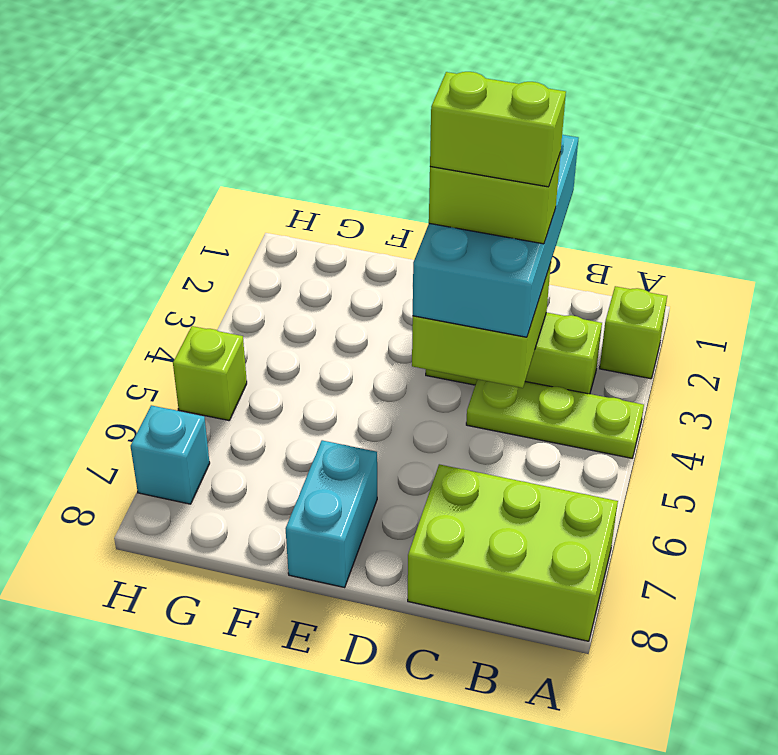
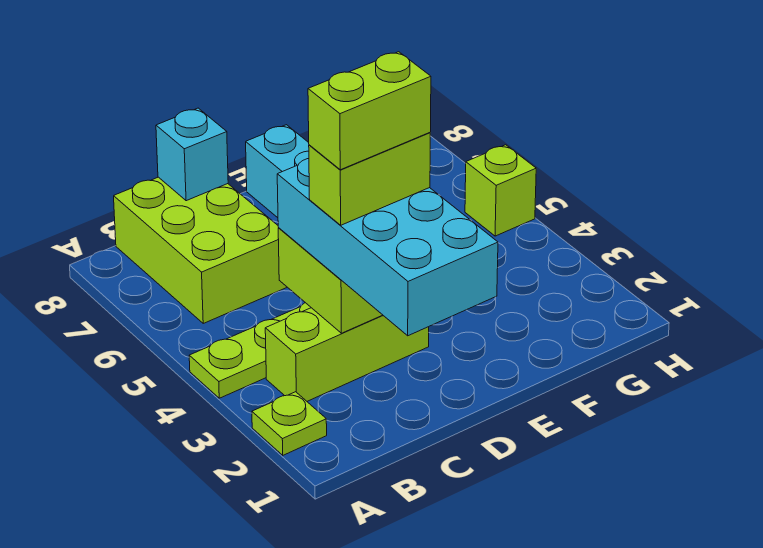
lime 1x1 brick [600,286,667,379] -> lime 1x1 plate [252,392,327,455]
lime 2x3 brick [408,464,618,641] -> lime 2x3 brick turned to [114,177,287,323]
cyan 1x1 brick [131,405,210,504] -> cyan 1x1 brick moved to [156,108,228,201]

